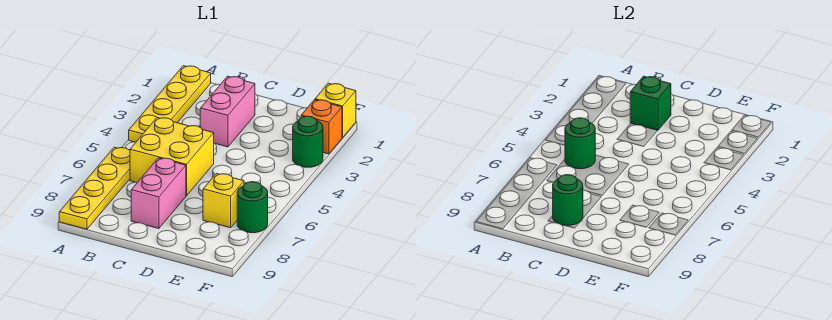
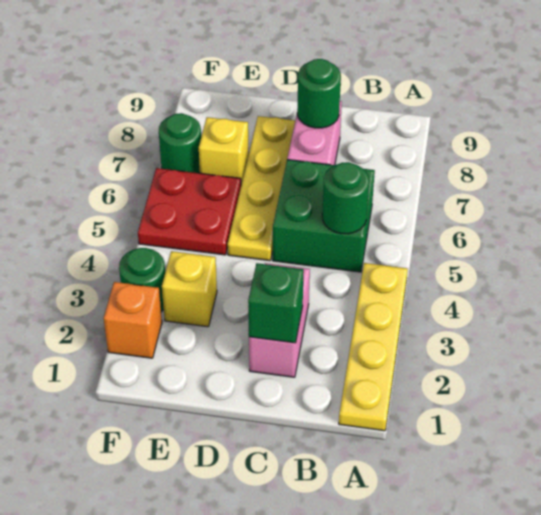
yellow 1x4 plate [59,147,130,229] -> yellow 1x4 plate moved to [228,116,295,261]
yellow 2x2 brick [130,118,214,196] -> green 2x2 brick [273,160,375,272]
none -> red 2x2 plate [138,168,241,255]
yellow 1x1 brick [315,83,356,138] -> yellow 1x1 brick moved to [162,251,217,327]

